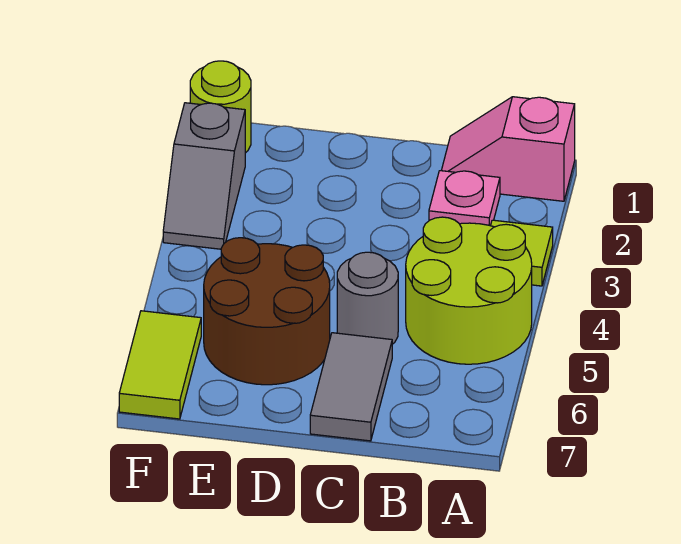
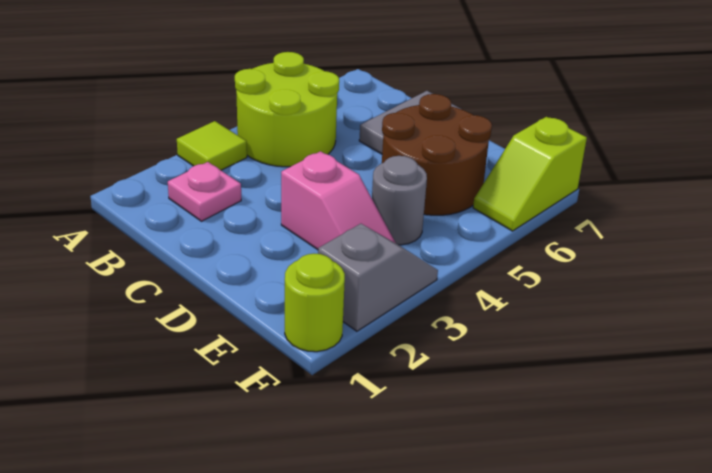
pink 1x2 slope [441,97,575,201] -> pink 1x2 slope moved to [281,151,395,250]
grey 1x1 round brick [337,252,398,344] -> grey 1x1 round brick moved to [372,156,427,245]
lime 1x2 tile [119,311,201,419] -> lime 1x2 slope [473,117,587,231]

